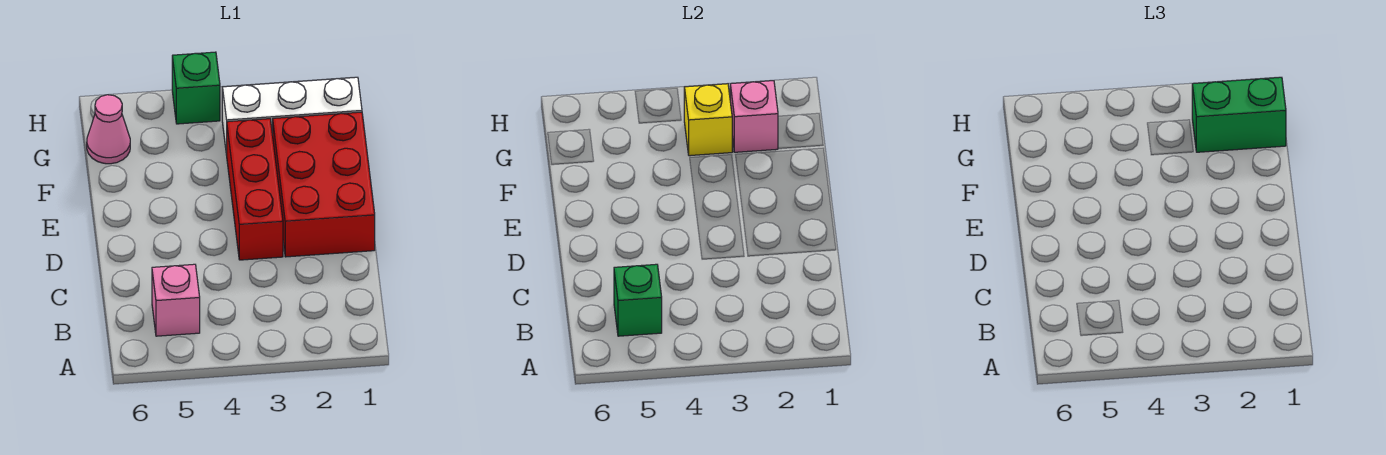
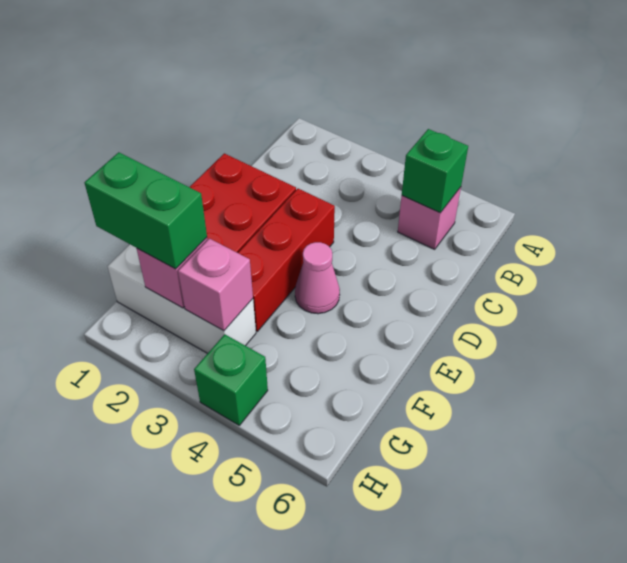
yellow 1x1 brick [684,84,732,156] -> pink 1x1 brick [178,238,253,331]
pink 1x1 cone [87,95,130,164] -> pink 1x1 cone moved to [295,242,340,314]

